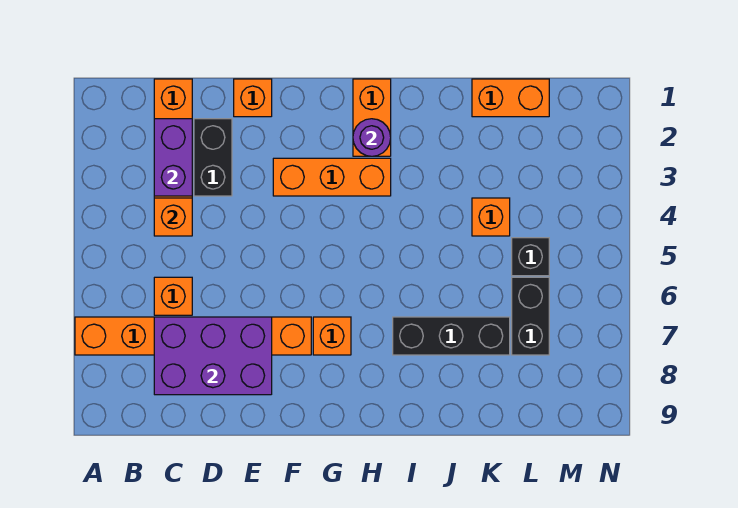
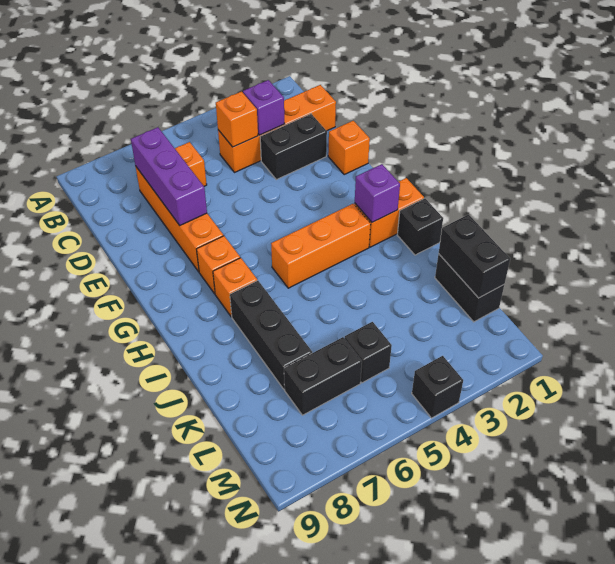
orange 1x6 brick [75,317,311,355] -> orange 1x4 brick [136,167,224,272]
purple 1x2 brick [154,119,192,196] -> purple 1x1 brick [243,80,285,135]
purple 2x3 brick [154,317,272,395] -> purple 1x3 brick [131,127,207,225]
orange 1x3 brick [273,158,391,196] -> orange 1x3 brick turned to [271,204,371,288]
purple 1x1 round brick [353,119,391,156] -> purple 1x1 brick [355,164,400,222]
none -> black 1x1 brick [397,198,443,255]
orange 1x2 brick [472,79,549,117] -> black 1x2 brick [435,254,504,322]
none -> black 1x2 brick [439,215,510,298]
orange 1x1 brick [472,198,510,236] -> orange 1x1 brick moved to [213,258,257,317]
none -> black 1x1 brick [412,356,463,418]

